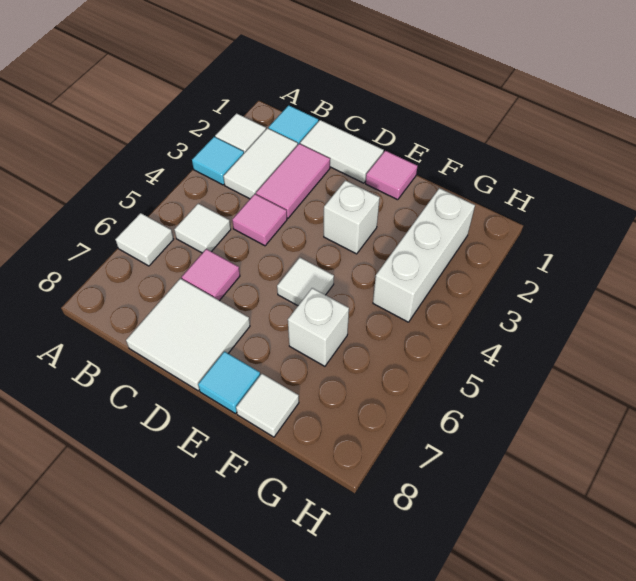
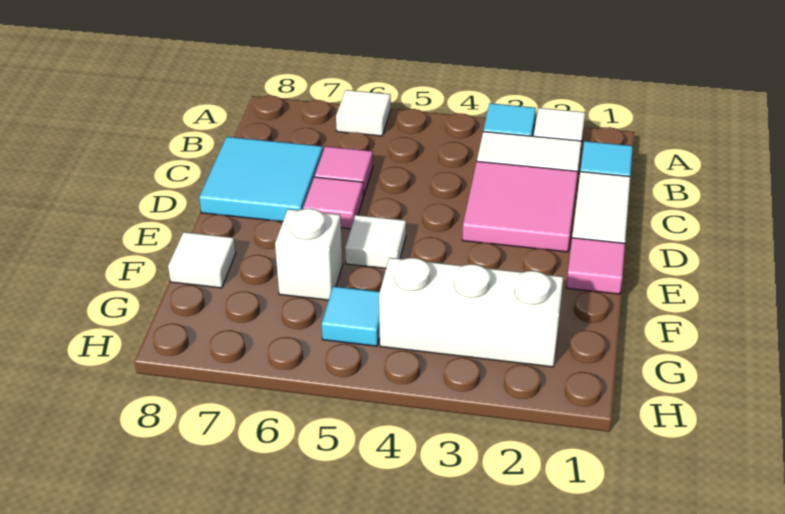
white 1x1 tile [174,204,231,253] -> none
pink 1x2 tile [256,144,330,218] -> pink 2x2 tile [462,161,578,252]
pink 1x1 tile [232,194,287,246] -> pink 1x1 tile moved to [303,177,363,229]
white 2x2 tile [126,279,250,391] -> cyan 2x2 tile [199,137,323,222]
white 1x1 brick [324,180,380,254] -> none
cyan 1x1 tile [198,351,260,414] -> cyan 1x1 tile moved to [322,286,380,346]

